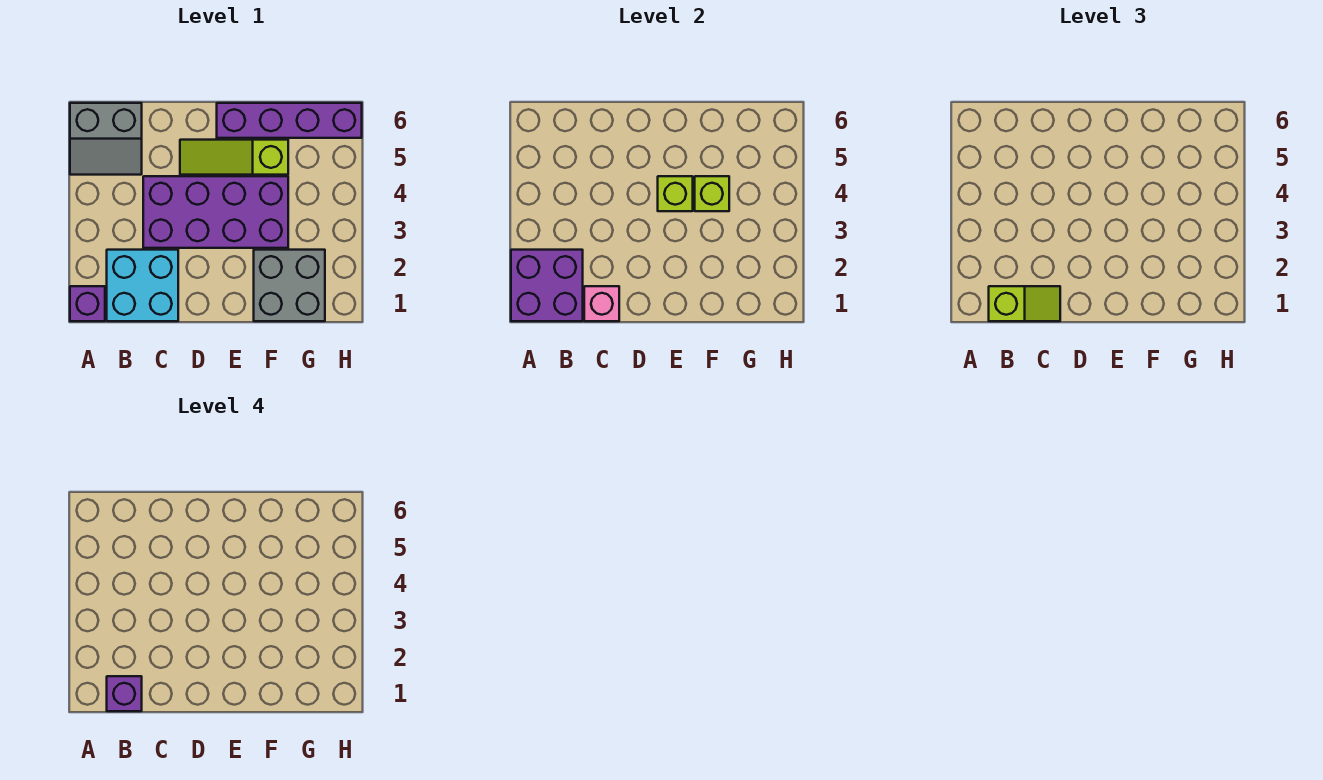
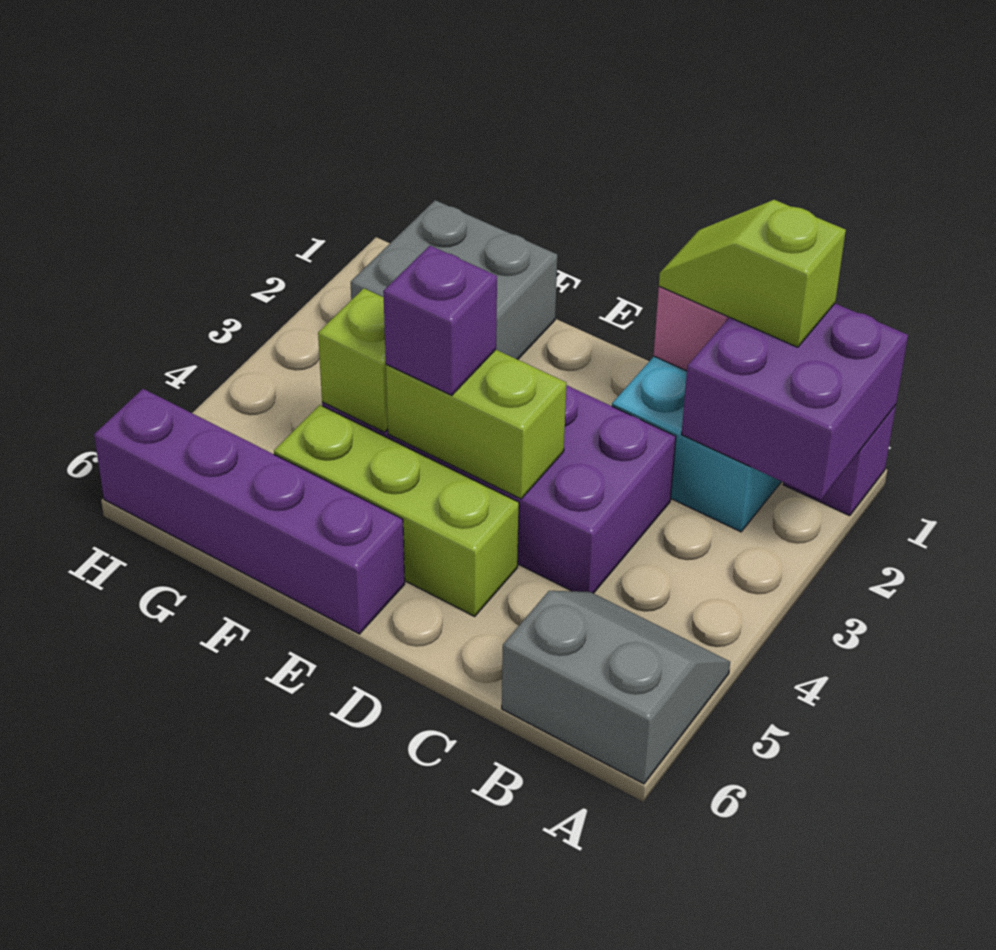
purple 1x1 brick [107,676,142,711] -> purple 1x1 brick moved to [383,246,497,395]
lime 1x3 slope [180,140,288,175] -> lime 1x3 brick [274,405,519,616]
lime 1x1 brick [658,176,693,211] -> lime 1x2 brick [386,350,566,499]

